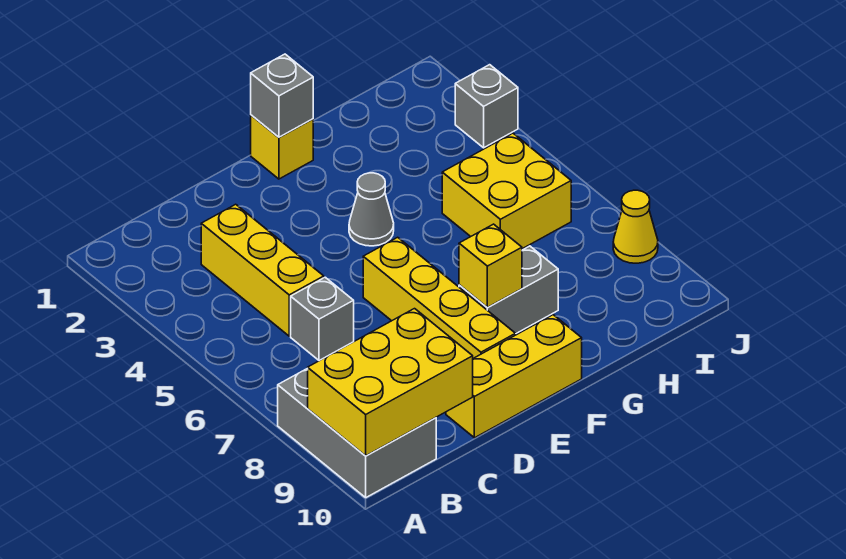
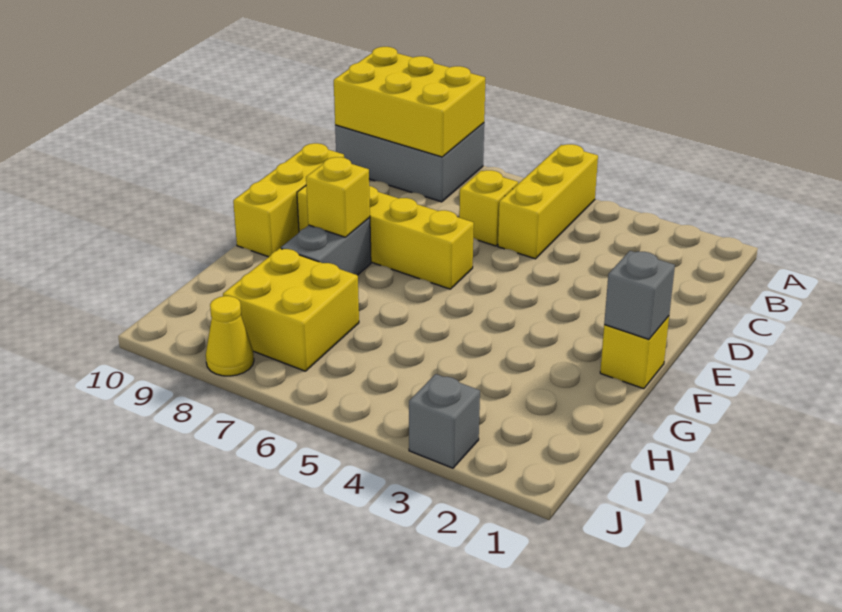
yellow 2x3 brick [308,309,473,456] -> yellow 2x3 brick turned to [334,47,485,157]
yellow 1x3 brick [201,204,324,336] -> yellow 1x3 brick turned to [498,144,598,259]
grey 1x1 brick [291,277,354,360] -> yellow 1x1 brick [459,170,518,246]
grey 1x1 cone [349,173,394,246] -> none
yellow 2x2 brick [442,133,571,249] -> yellow 2x2 brick moved to [223,248,359,371]

